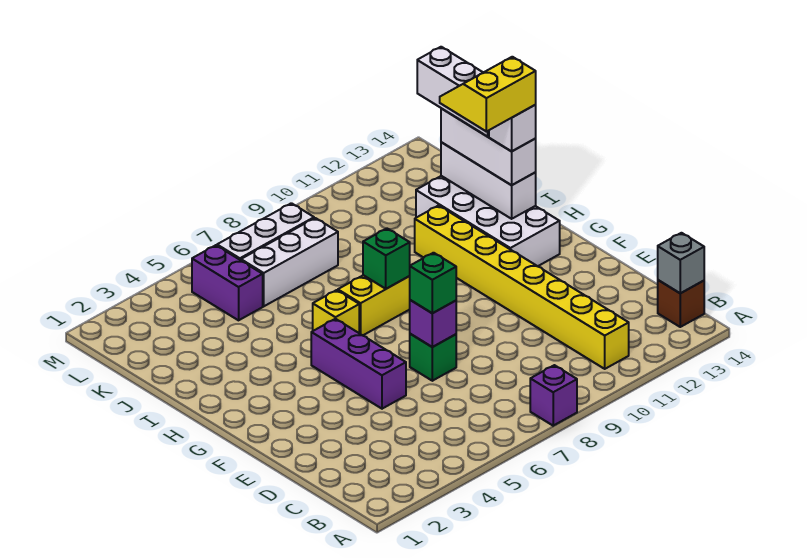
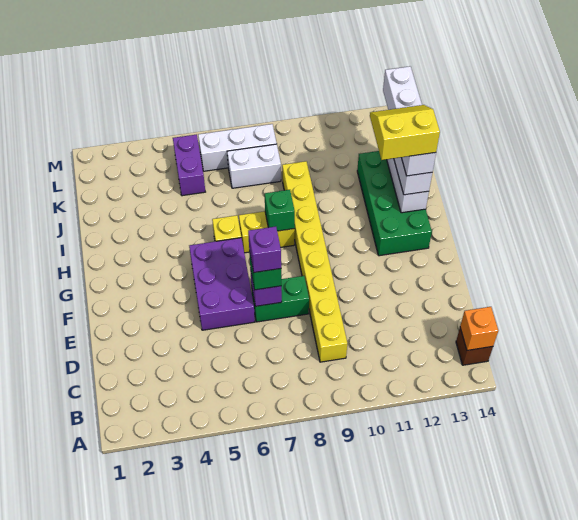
purple 1x1 brick [530,365,577,426] -> purple 1x1 brick moved to [248,226,281,273]
yellow 1x8 brick [415,205,629,369] -> yellow 1x8 brick moved to [282,161,347,362]
grey 1x1 brick [658,233,704,293] -> orange 1x1 brick [460,307,498,350]
purple 1x3 brick [311,319,406,409] -> purple 2x3 brick [189,238,255,330]
green 1x1 brick [410,334,456,381] -> green 1x2 brick [251,276,309,322]
white 2x4 brick [416,176,560,266] -> green 2x4 brick [357,151,432,256]
white 1x3 brick [241,218,338,306] -> white 1x2 brick [227,144,281,188]

